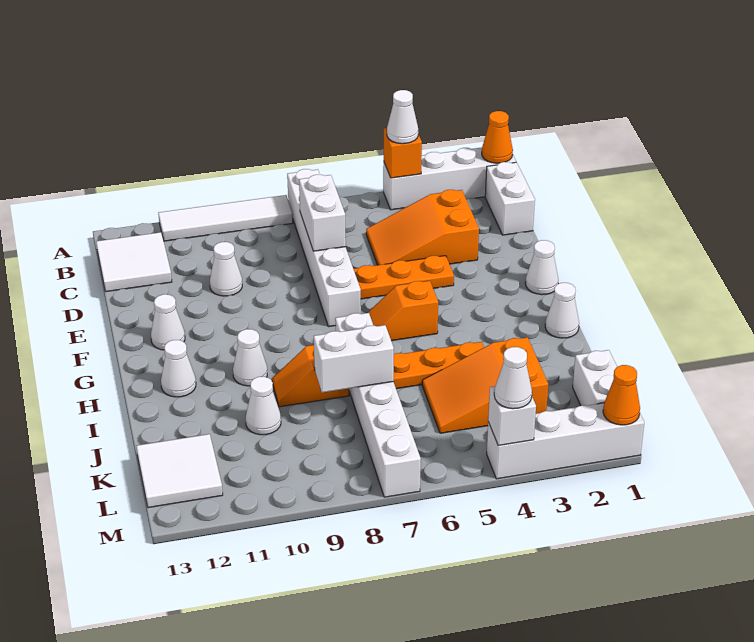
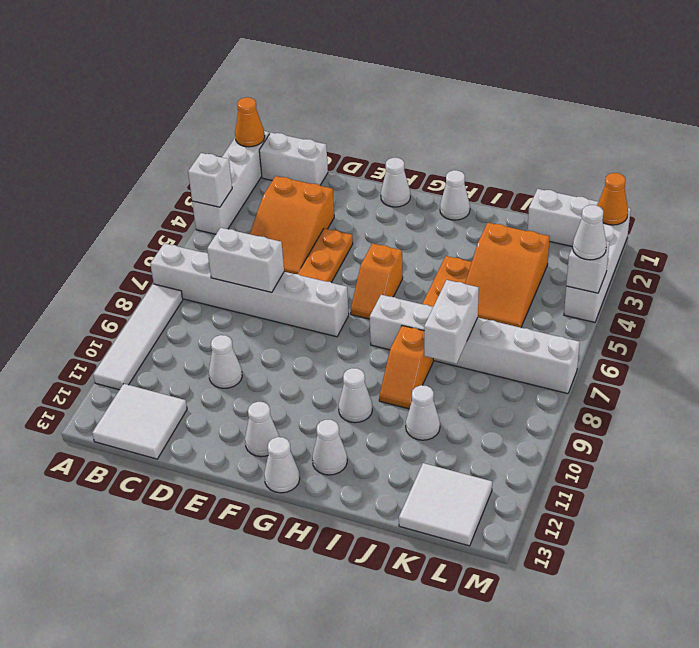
orange 1x1 brick [384,128,422,178] -> white 1x1 brick [188,153,232,207]
white 1x1 cone [387,90,418,144] -> white 1x1 cone moved to [264,437,300,493]

